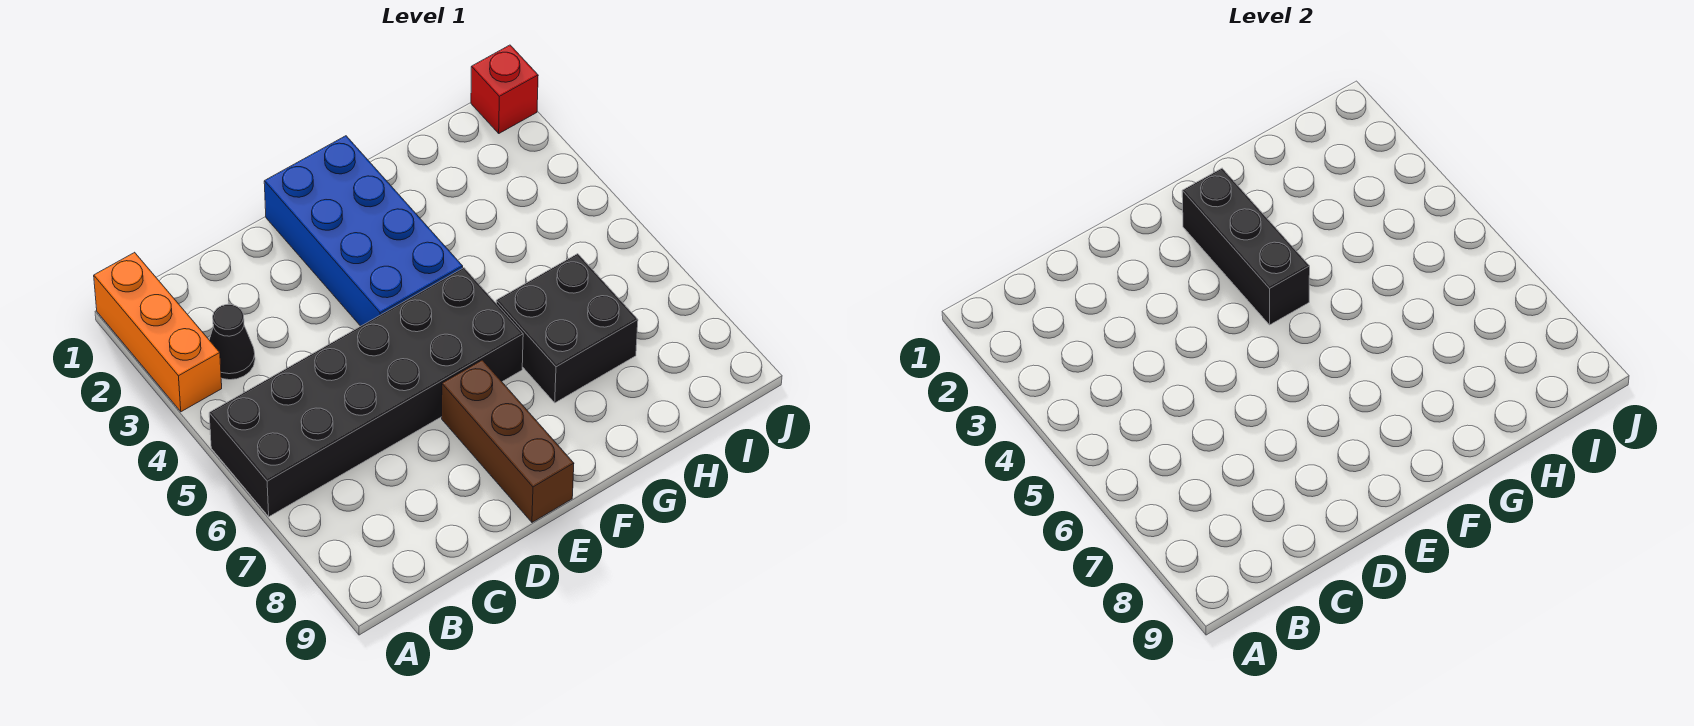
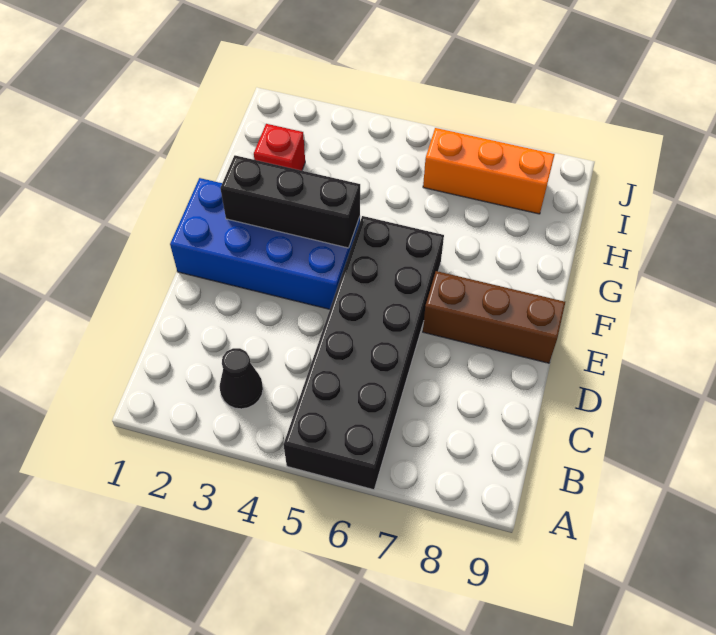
orange 1x3 brick [94,252,222,412] -> orange 1x3 brick moved to [423,128,555,214]
black 2x2 brick [496,254,638,403] -> none
red 1x1 brick [471,45,538,133] -> red 1x1 brick moved to [254,124,305,171]

